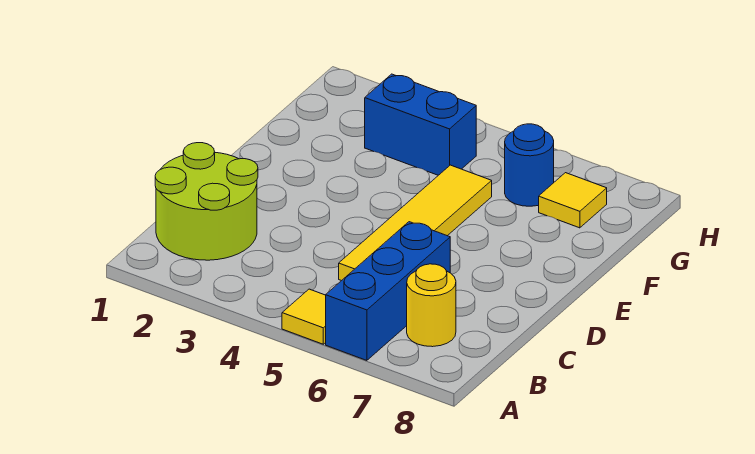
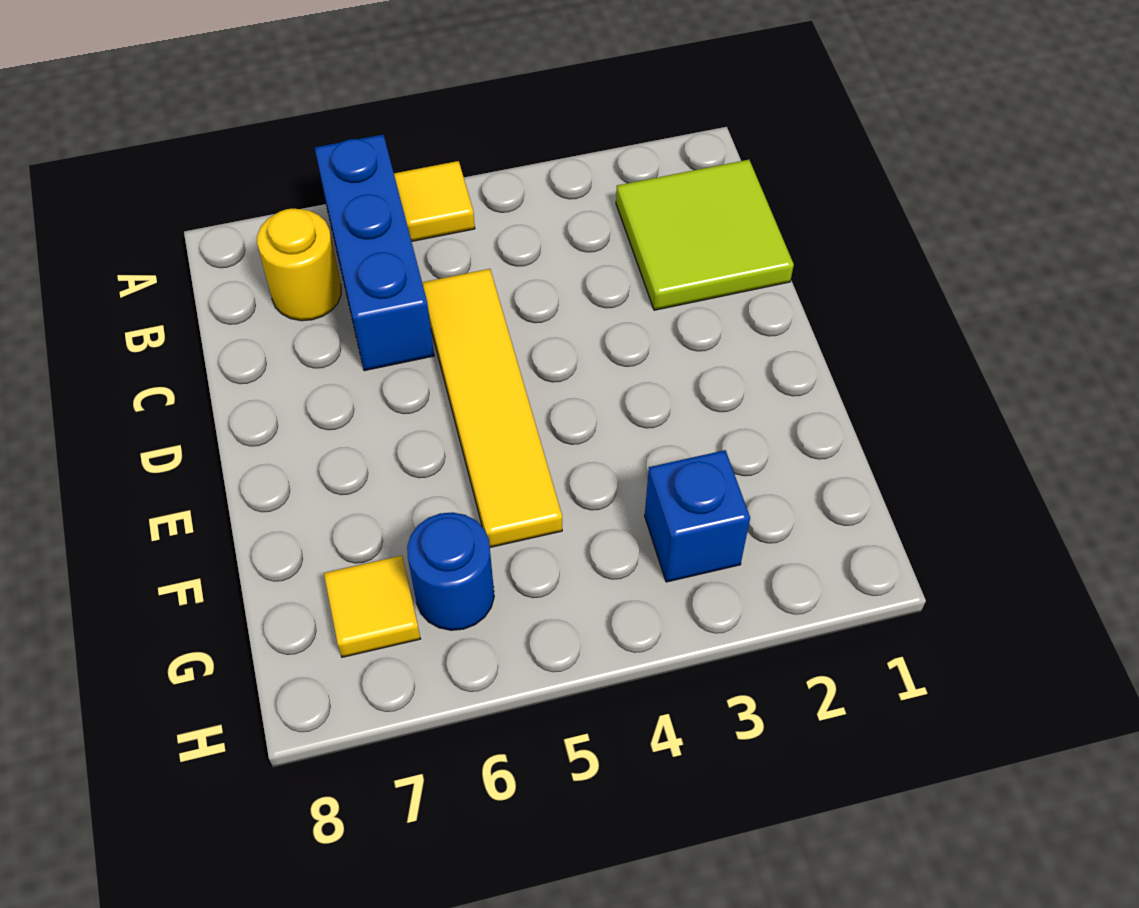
lime 2x2 round brick [155,143,258,260] -> lime 2x2 tile [616,160,794,310]
blue 1x2 brick [365,74,476,175] -> blue 1x1 brick [645,450,750,582]

